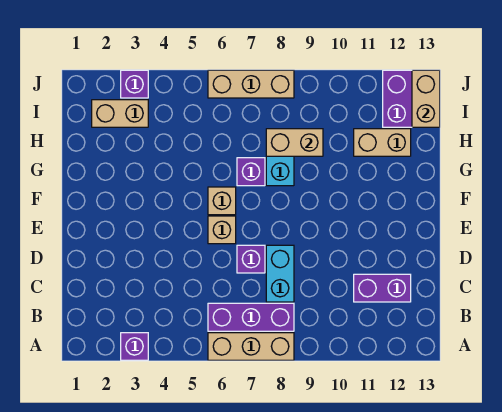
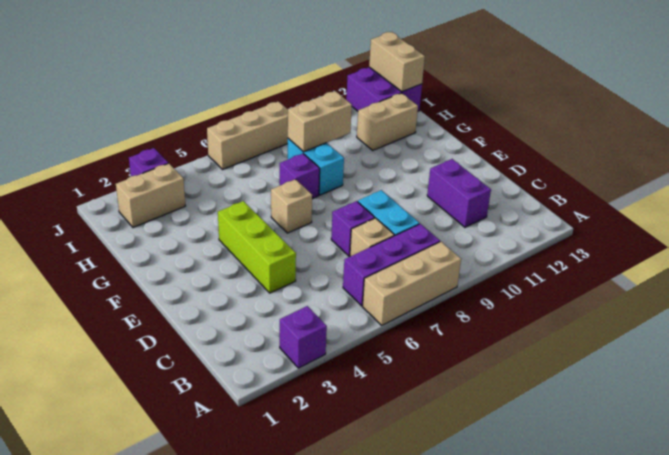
purple 1x2 brick [354,274,411,302] -> purple 1x2 brick turned to [427,159,491,227]
none -> lime 1x3 brick [218,201,296,293]
tan 1x1 brick [208,216,236,244] -> tan 1x1 brick moved to [350,218,394,256]

